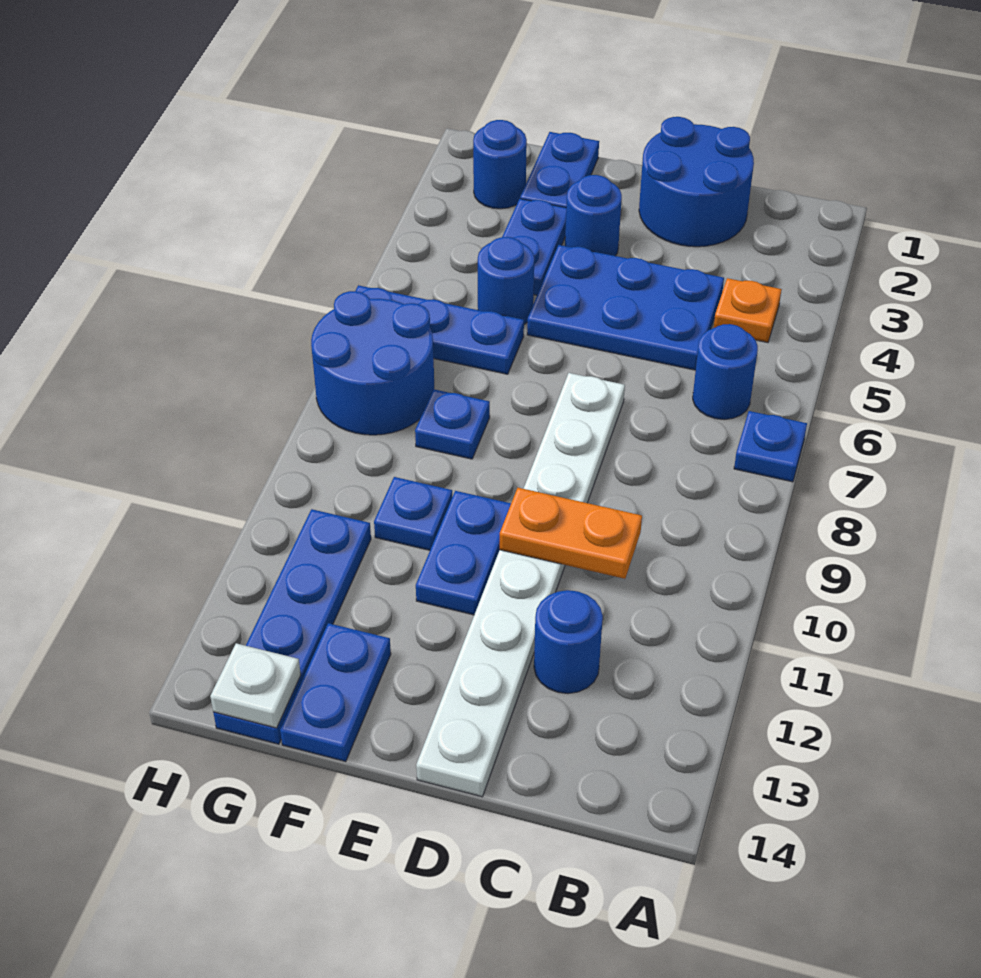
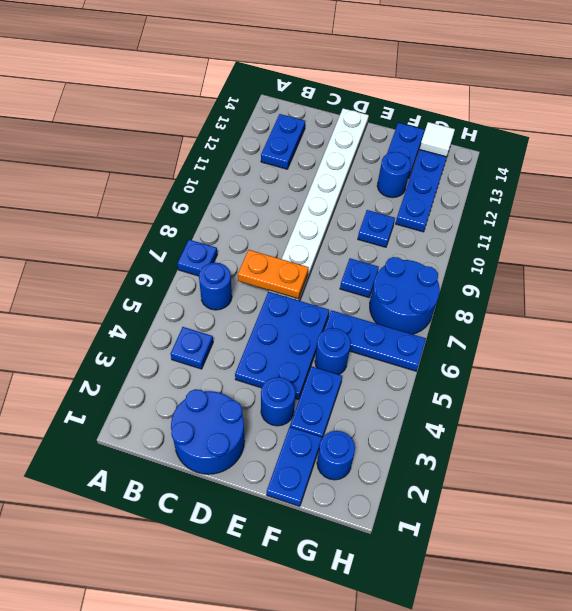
orange 1x1 plate [714,278,782,342] -> blue 1x1 plate [171,327,213,369]
blue 2x3 plate [527,245,724,370] -> blue 2x3 plate turned to [235,292,329,399]
orange 1x2 plate [500,488,642,579] -> orange 1x2 plate moved to [238,250,309,299]
blue 1x1 round brick [534,590,603,693] -> blue 1x1 round brick moved to [377,152,411,198]
blue 1x2 plate [416,491,511,615] -> blue 1x2 plate moved to [261,114,305,169]
white 1x1 plate [210,643,301,728] -> white 1x1 tile [420,122,455,157]

